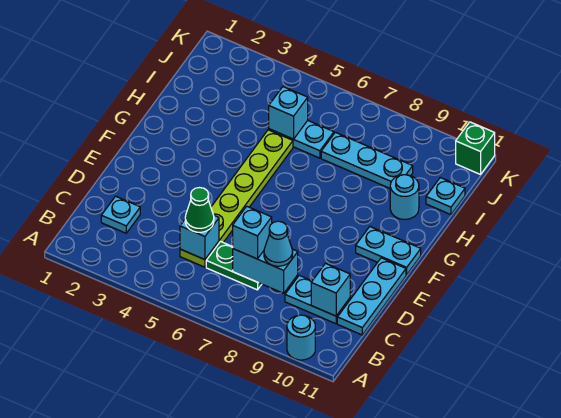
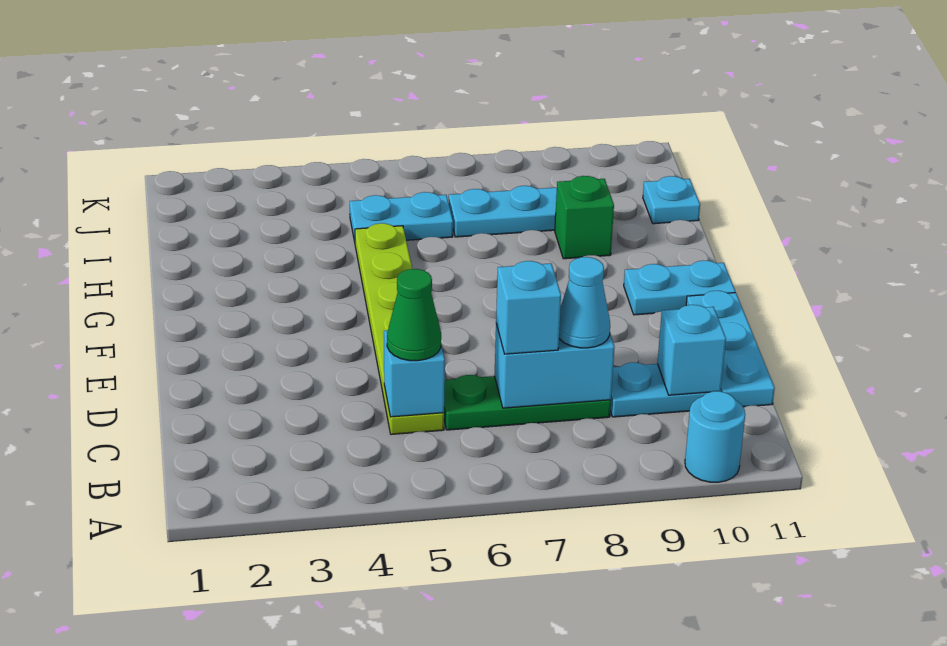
cyan 1x1 plate [101,196,140,233] -> none
green 1x2 plate [206,242,262,290] -> green 1x3 plate [444,375,611,430]
cyan 1x1 round brick [390,175,419,220] -> none
cyan 1x1 brick [269,87,308,139] -> none
green 1x1 brick [456,122,495,174] -> green 1x1 brick moved to [555,176,614,259]

